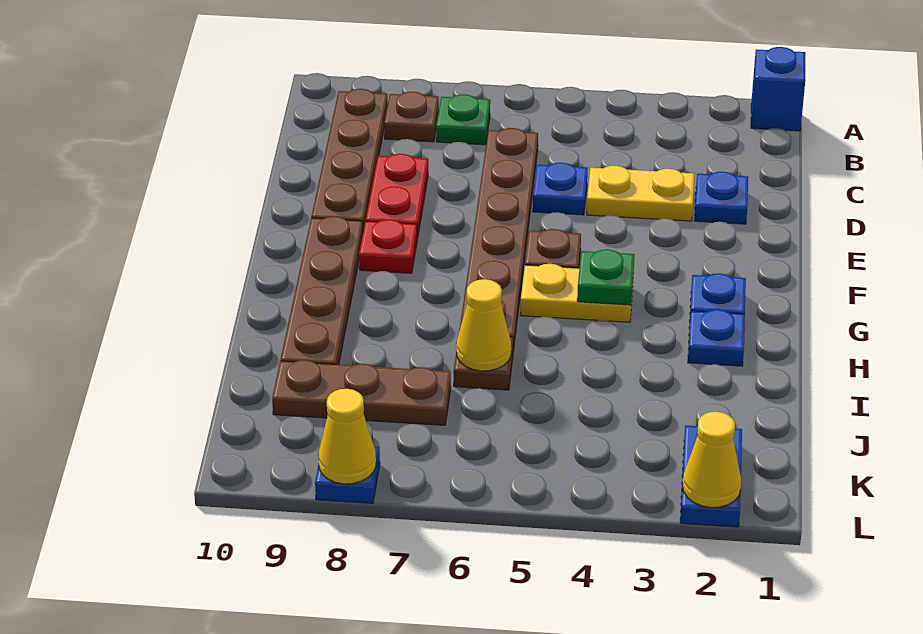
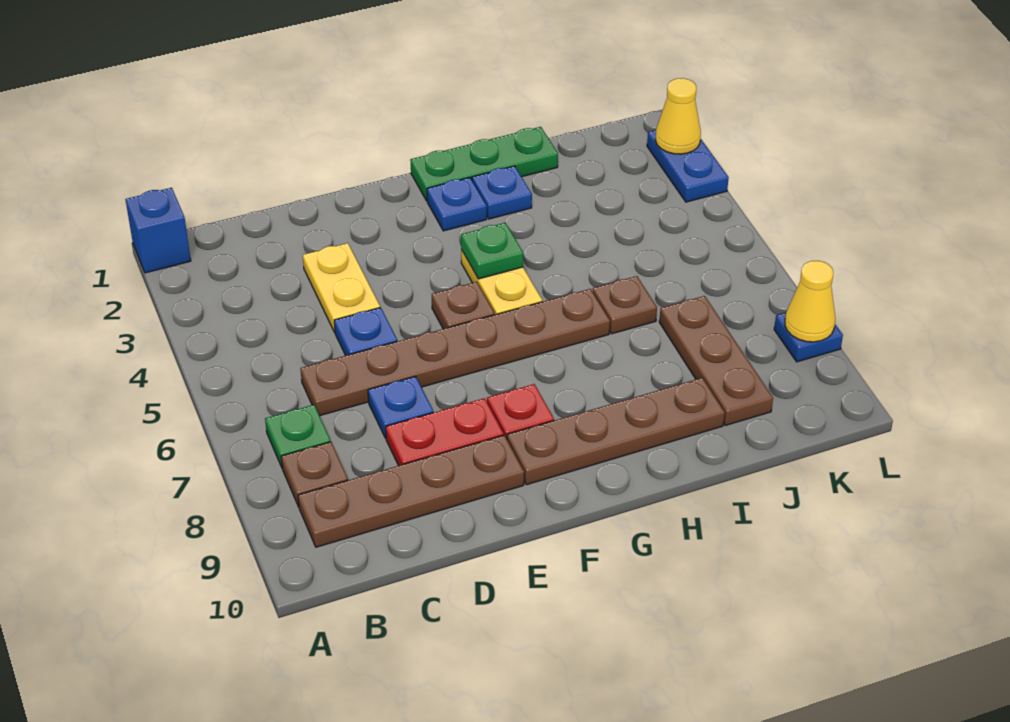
blue 1x1 plate [695,172,748,224] -> blue 1x1 plate moved to [368,376,433,438]
none -> green 1x3 plate [410,127,558,201]
yellow 1x1 cone [456,279,511,371] -> none
blue 1x2 plate [680,425,742,527] -> blue 1x2 plate turned to [647,130,729,202]

